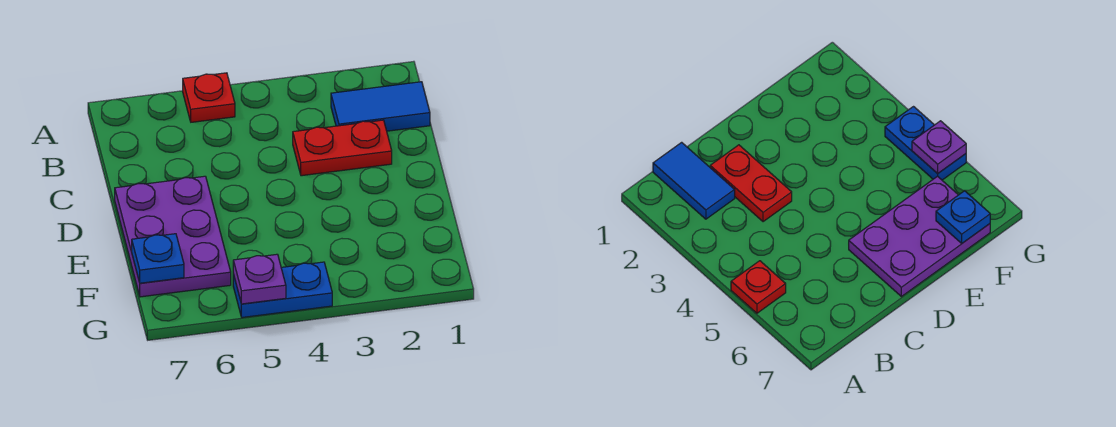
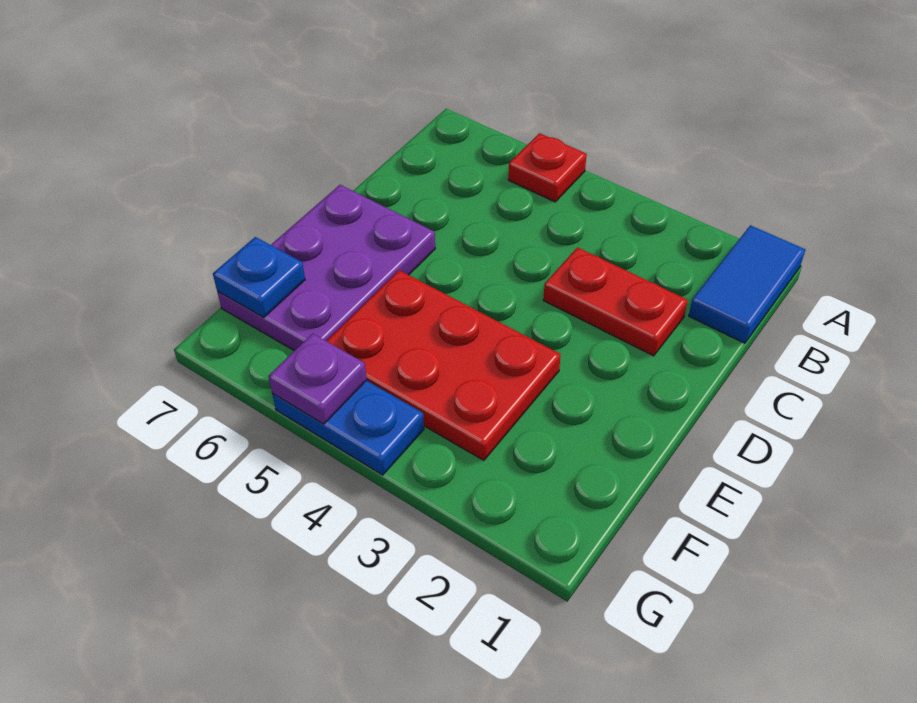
blue 1x2 tile [331,82,430,131] -> blue 1x2 tile turned to [689,225,805,343]
none -> red 2x3 plate [327,270,561,460]

